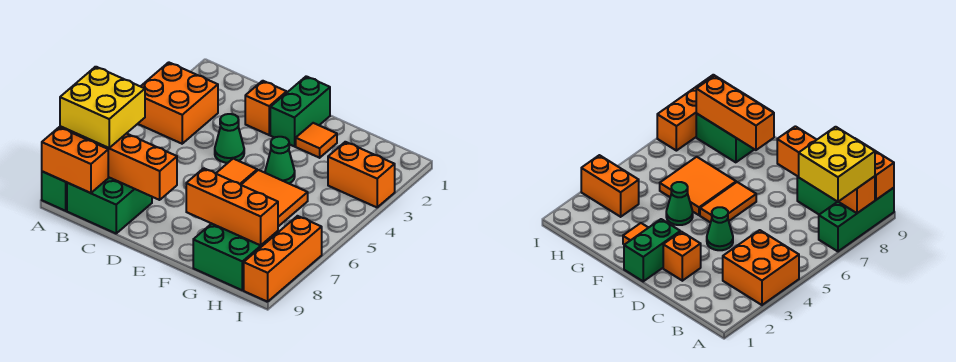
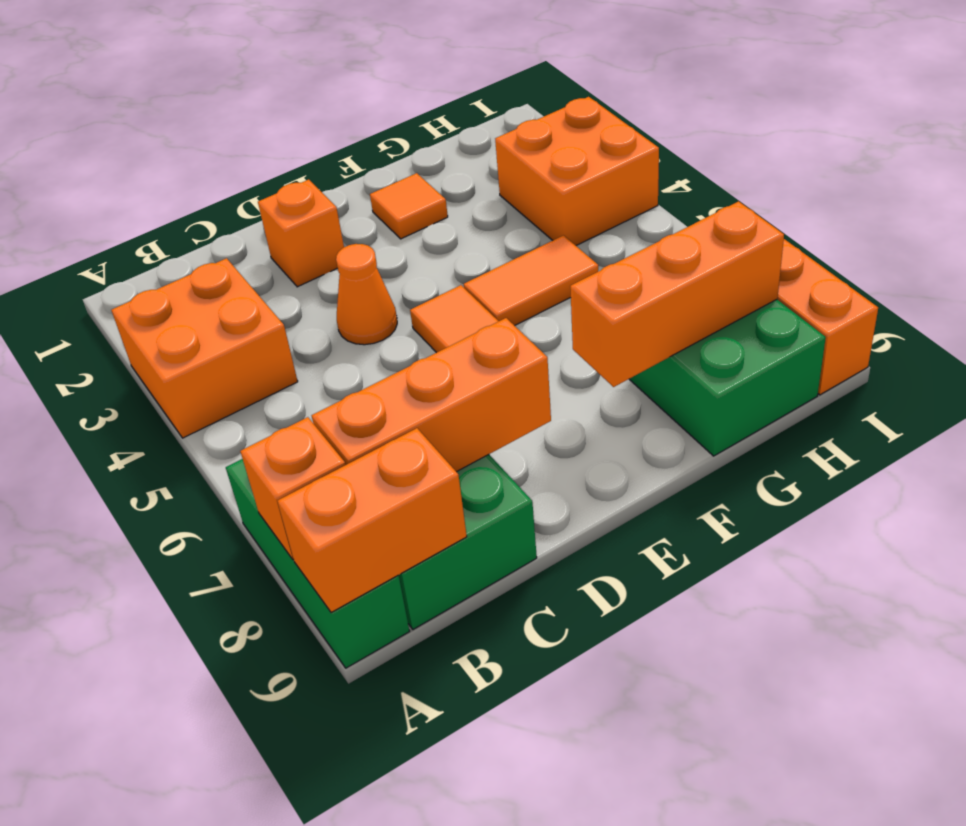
yellow 2x2 brick [60,67,145,148] -> none
green 1x1 cone [215,114,244,163] -> orange 1x1 cone [336,244,397,345]
green 1x2 brick [270,76,330,146] -> none
green 1x1 cone [265,137,295,183] -> none
orange 2x2 tile [241,170,308,226] -> orange 1x2 tile [464,236,598,326]
orange 1x2 brick [328,142,395,207] -> orange 2x2 brick [495,97,659,245]

